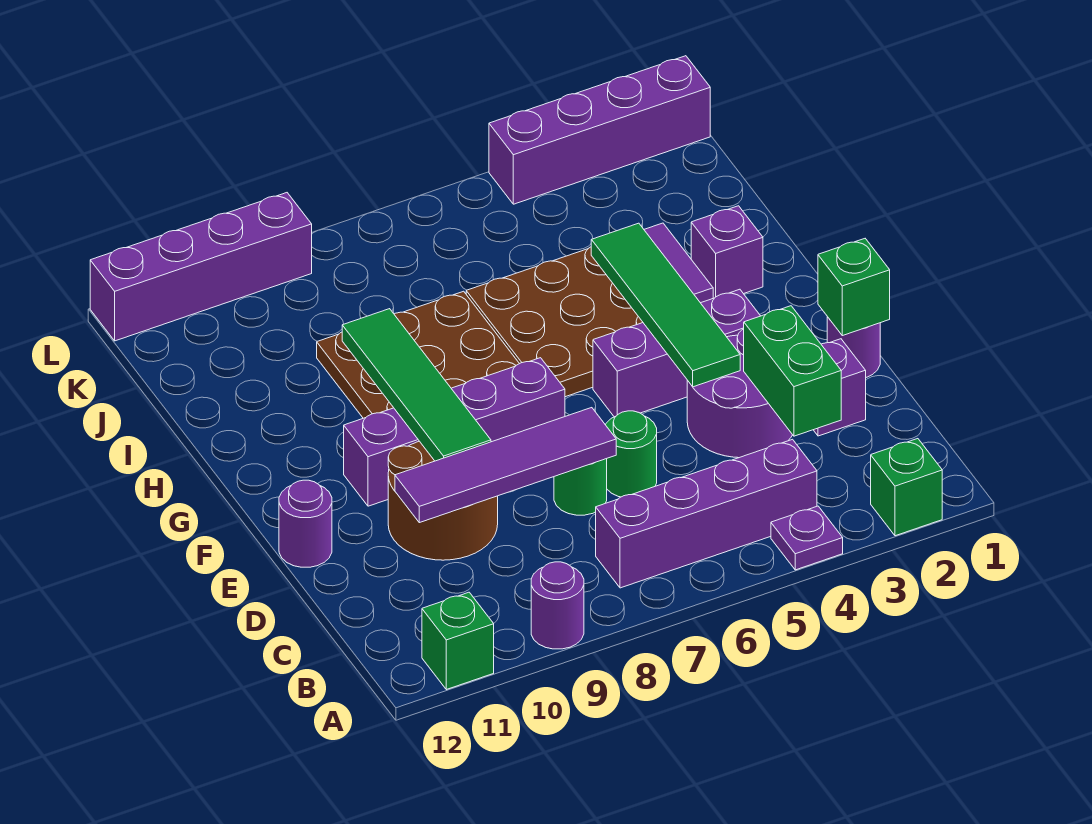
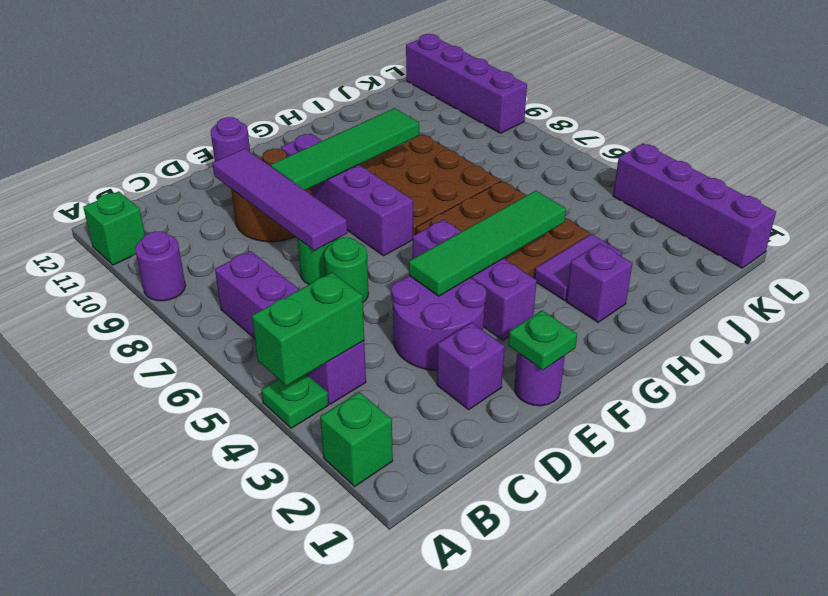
purple 1x1 plate [771,506,843,570] -> green 1x1 plate [262,374,328,428]
green 1x2 brick [744,306,841,436] -> green 1x2 brick moved to [252,273,364,386]
green 1x1 brick [818,239,890,336] -> green 1x1 plate [508,311,577,370]

